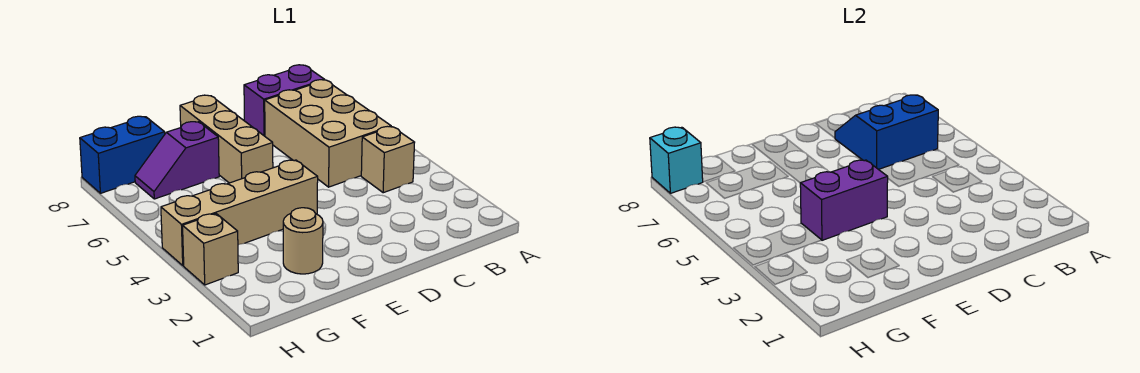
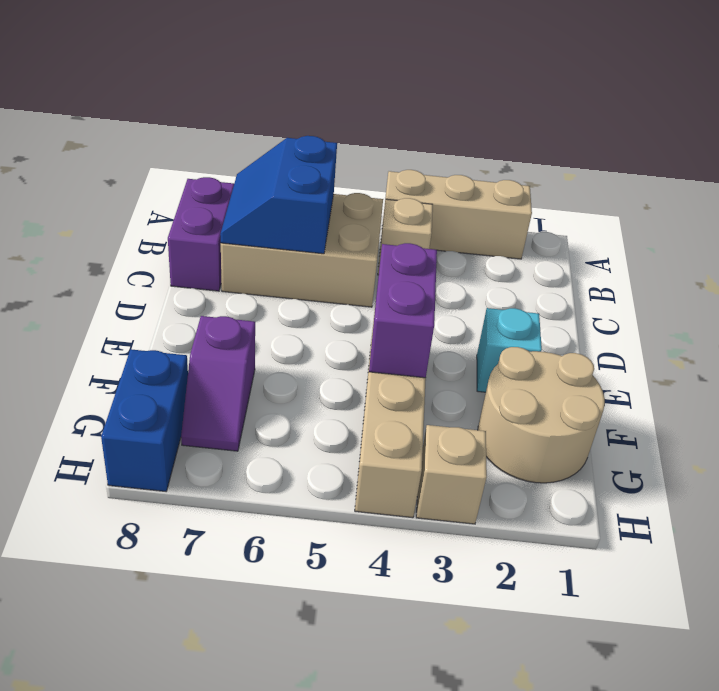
tan 1x3 brick [180,95,273,183] -> tan 1x3 brick moved to [382,170,532,259]
tan 1x1 round brick [283,208,323,274] -> tan 2x2 round brick [478,347,605,483]
cyan 1x1 brick [650,127,703,193] -> cyan 1x1 brick moved to [477,308,542,392]

